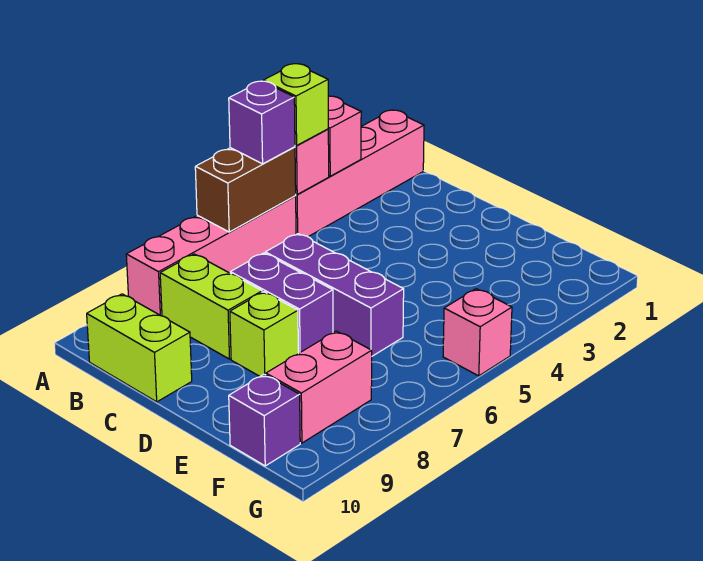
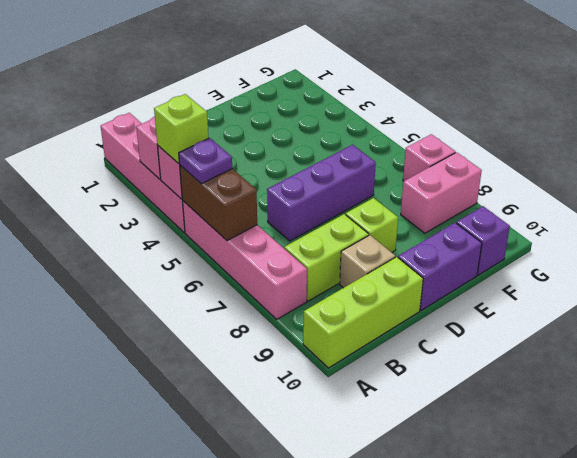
purple 1x1 brick [229,81,295,164] -> purple 1x1 plate [179,138,232,184]
lime 1x2 brick [87,294,192,402] -> lime 1x3 brick [303,257,423,368]
purple 1x2 brick [230,253,333,353] -> purple 1x2 brick moved to [398,223,482,311]
none -> tan 1x1 brick [340,235,395,288]
pink 1x2 brick [266,331,372,443] -> pink 1x2 brick turned to [401,152,482,233]
pink 1x1 brick [443,289,512,376] -> pink 1x1 brick moved to [403,134,455,181]

